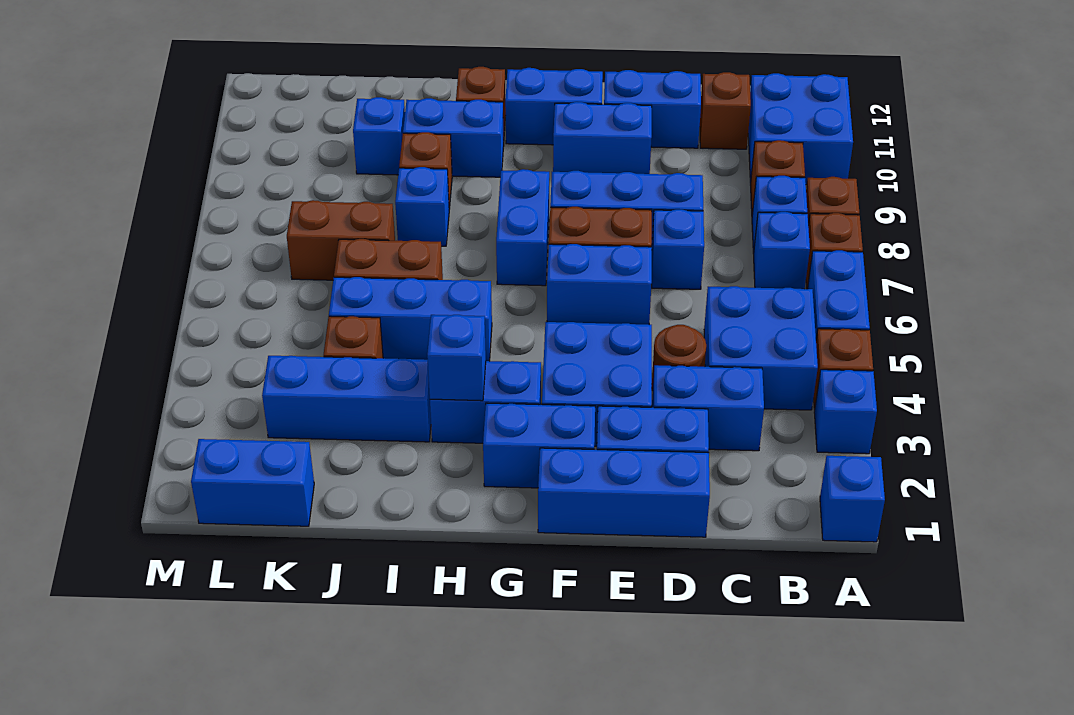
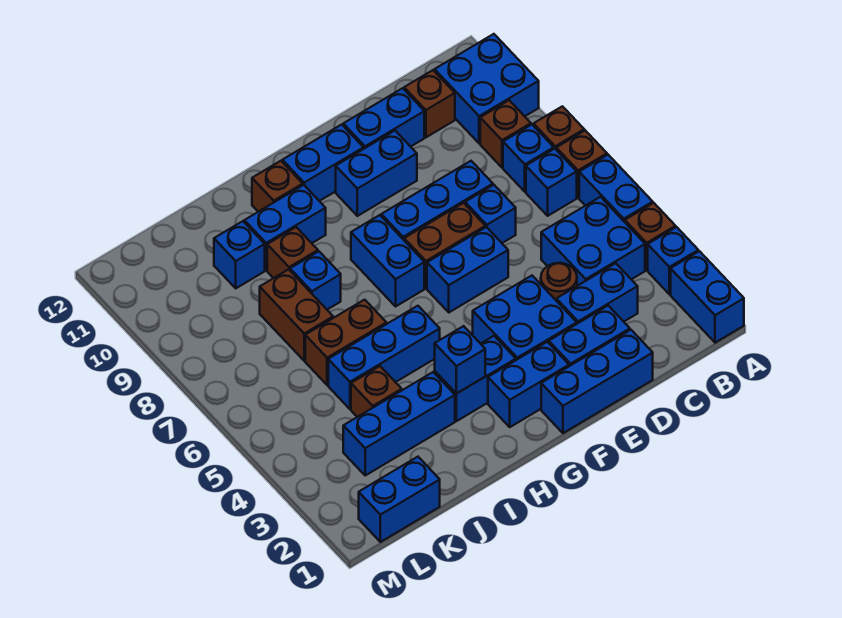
blue 1x1 brick [820,456,885,542] -> blue 1x2 brick [671,251,744,343]
brown 1x2 brick [287,200,395,280] -> brown 1x2 brick turned to [260,269,333,361]

